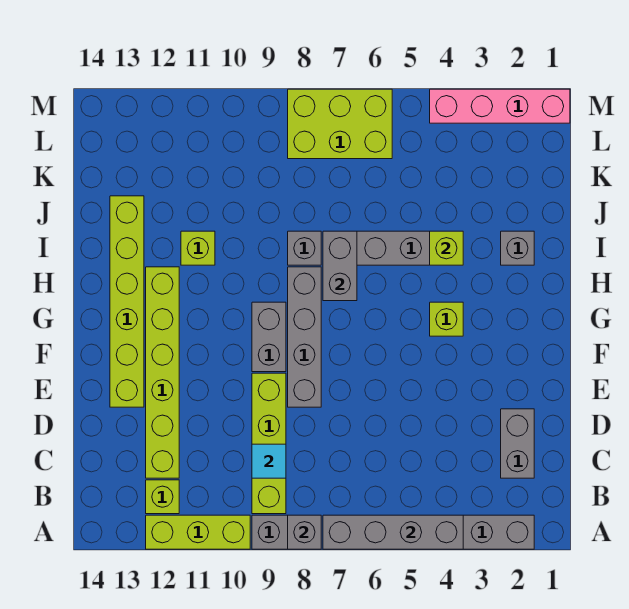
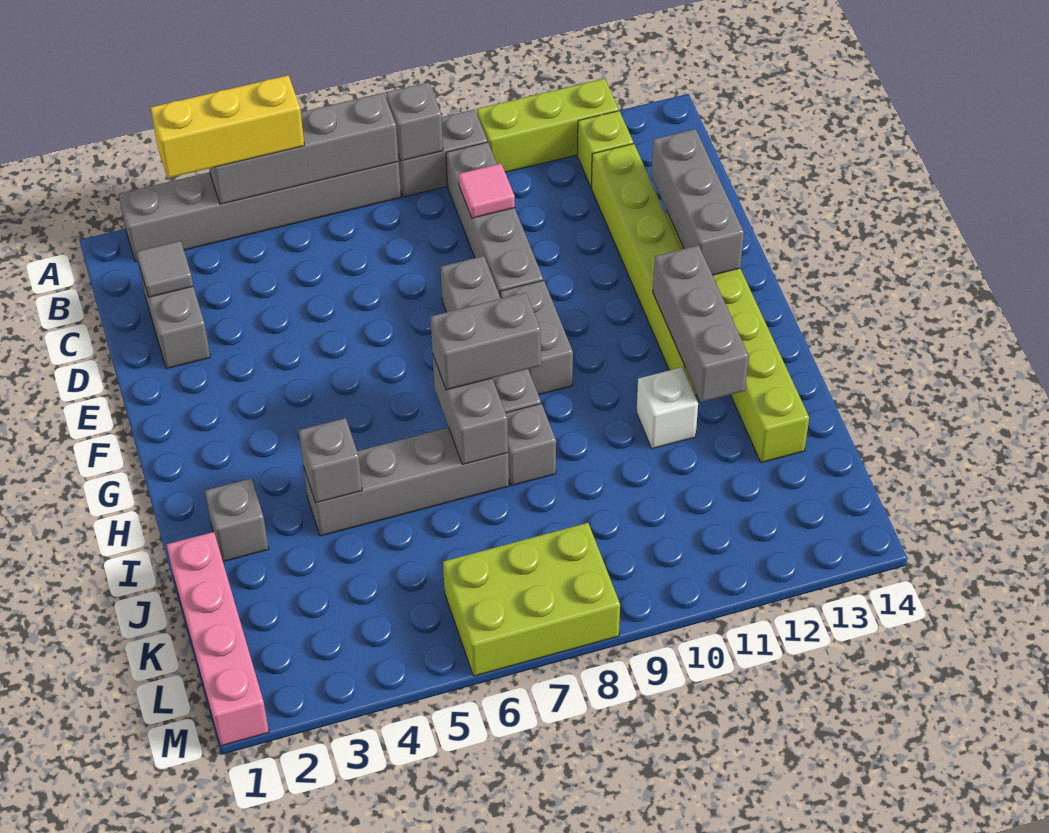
none -> yellow 1x3 brick [151,75,304,178]
lime 1x4 brick [252,373,286,514] -> grey 1x4 brick [446,142,543,295]
none -> grey 1x1 tile [136,241,193,297]
cyan 1x1 tile [252,444,286,478] -> pink 1x1 tile [459,164,515,218]
none -> grey 1x3 brick [651,129,744,275]
lime 1x1 brick [430,302,463,336] -> none
none -> grey 1x3 brick [653,245,749,402]
none -> grey 1x2 brick [430,292,541,390]
lime 1x1 brick [430,231,463,265] -> grey 1x1 brick [299,418,362,503]
lime 1x1 brick [181,231,215,265] -> white 1x1 brick [637,367,698,449]
pink 1x4 brick [430,89,570,123] -> pink 1x4 brick turned to [167,532,269,746]

